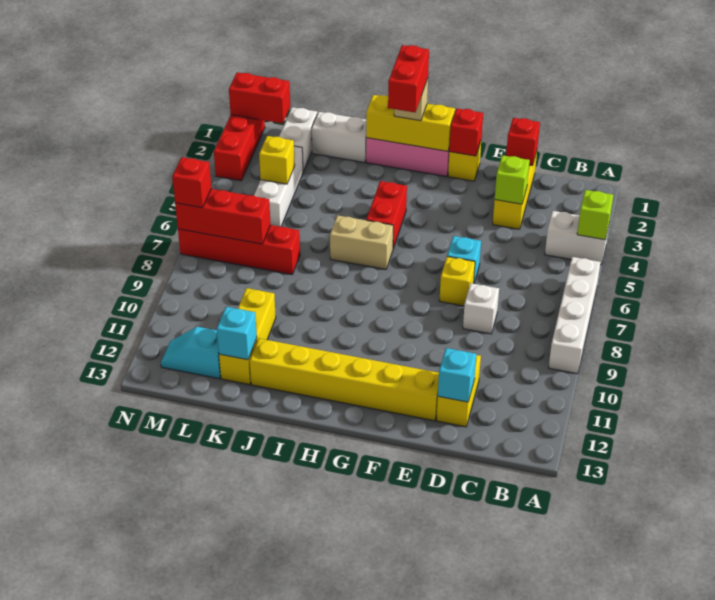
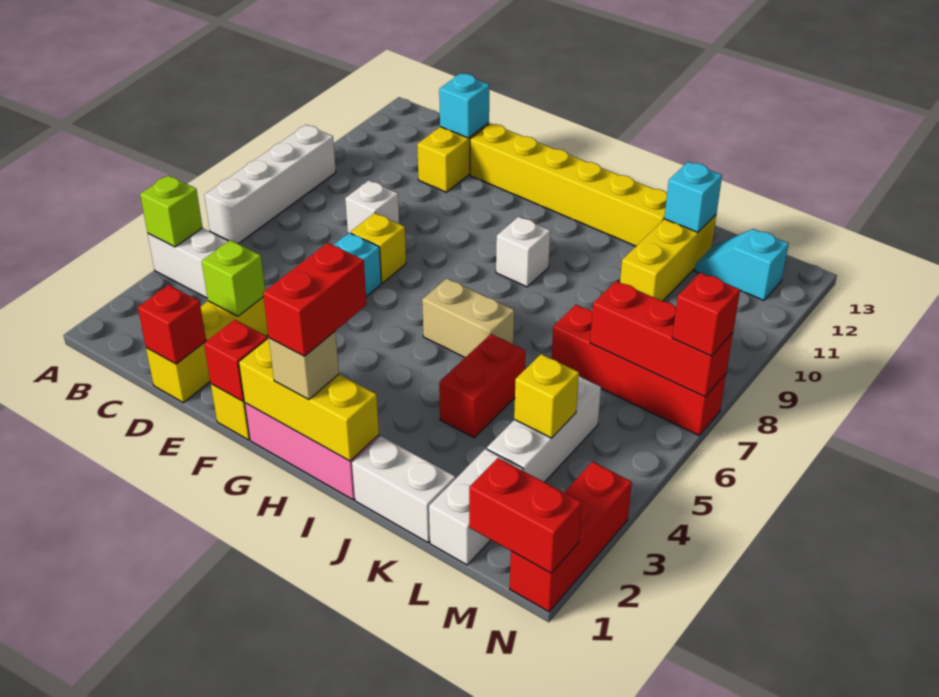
red 1x2 brick [366,181,407,248] -> red 1x2 brick moved to [439,334,525,438]
none -> white 1x1 brick [496,217,550,287]
cyan 1x2 slope [161,327,221,379] -> cyan 1x2 slope turned to [694,229,789,301]

